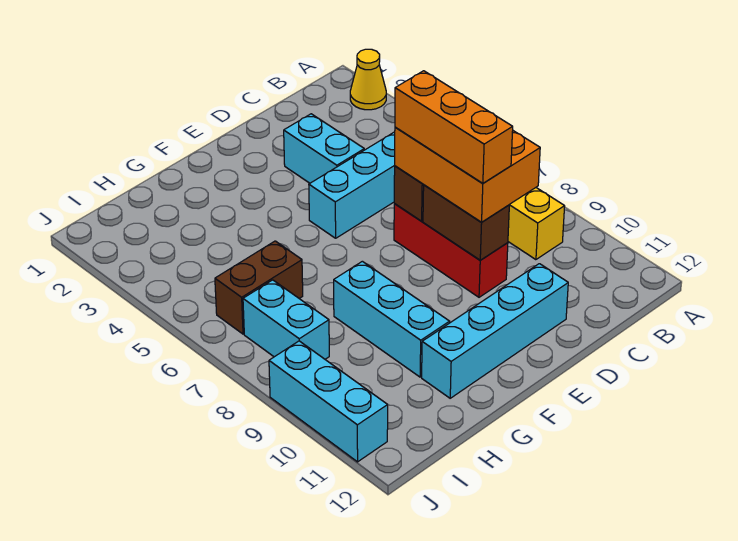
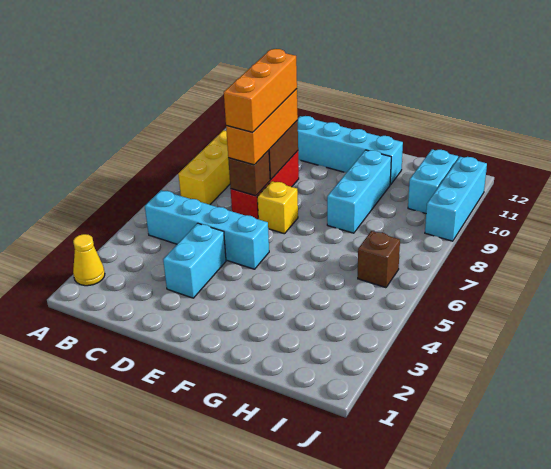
orange 2x3 brick [395,127,540,222] -> orange 1x3 brick [226,89,298,165]
none -> yellow 1x1 brick [257,181,298,234]
brown 1x2 brick [215,241,303,334] -> brown 1x1 brick [358,231,400,288]
cyan 1x2 brick [243,280,329,359] -> cyan 1x2 brick moved to [408,149,458,213]

